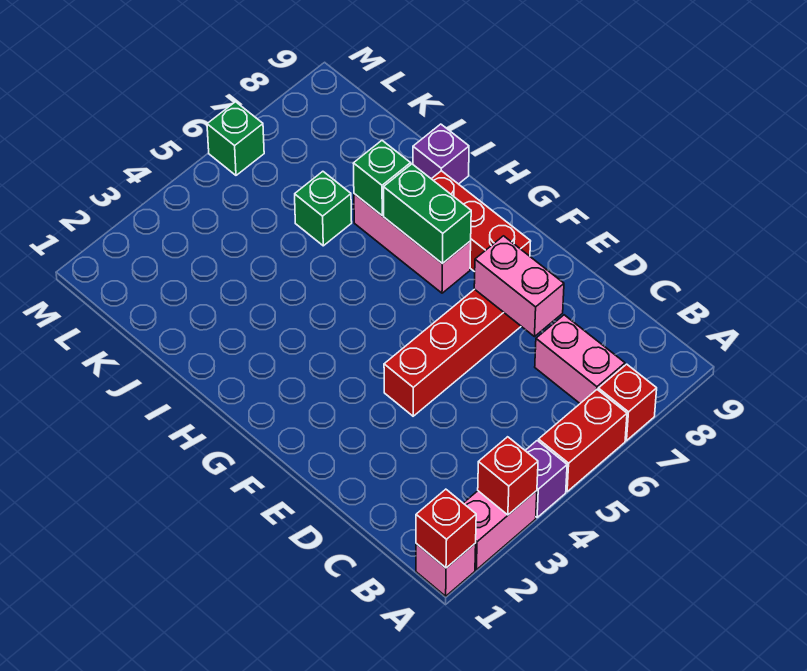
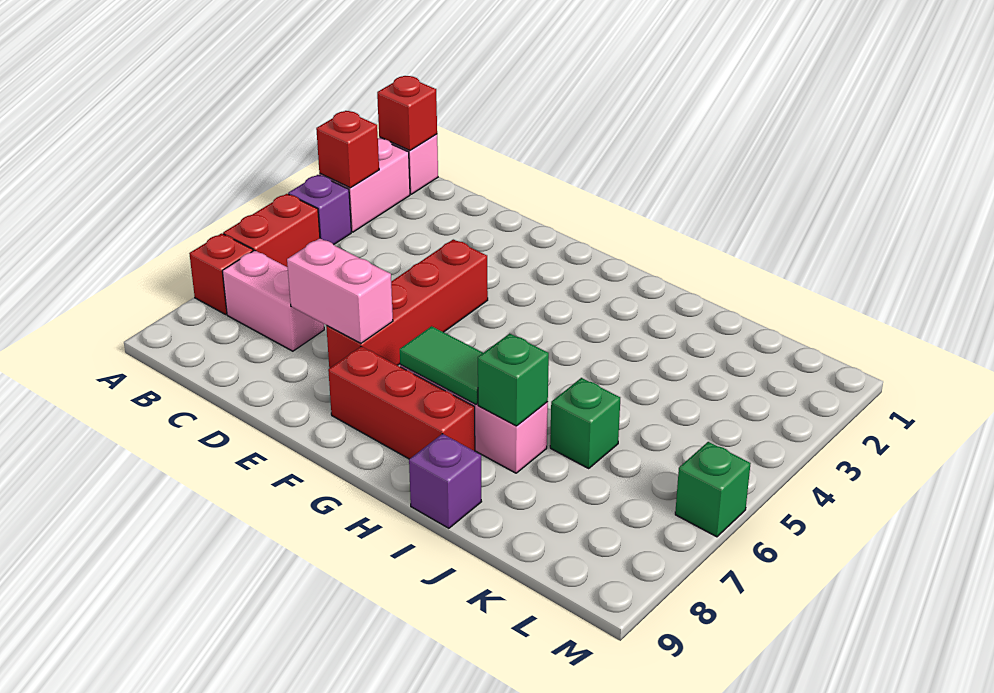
green 1x2 brick [384,164,471,264] -> green 1x2 tile [400,326,483,404]

